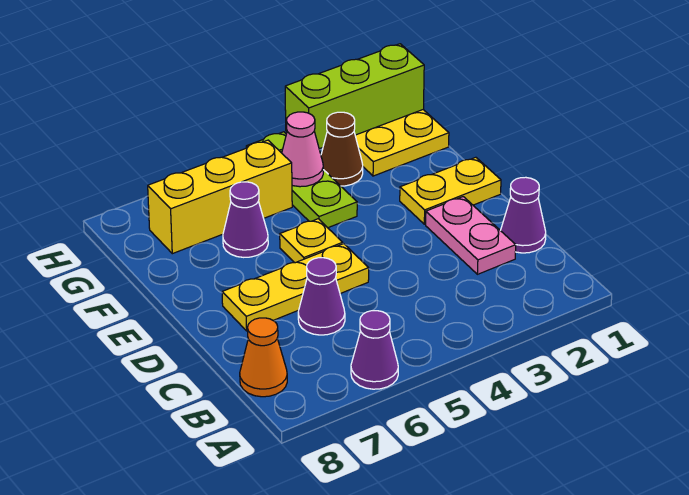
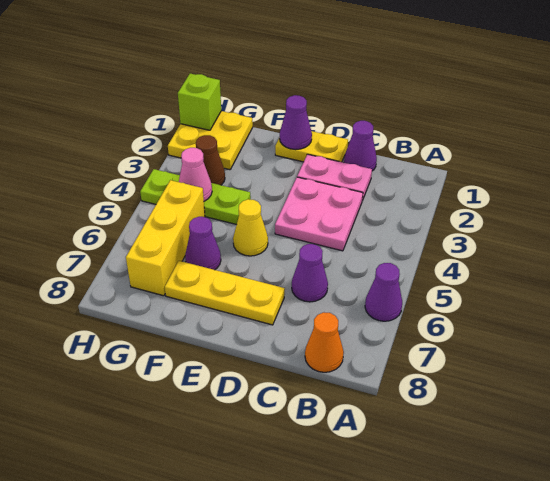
none -> pink 2x2 plate [275,177,363,251]
yellow 1x3 plate [222,244,369,331] -> yellow 1x3 plate turned to [165,261,285,325]
yellow 1x2 plate [400,157,501,224] -> yellow 1x2 plate turned to [275,131,348,162]
none -> purple 1x1 cone [280,95,312,150]
yellow 1x1 plate [280,219,343,263] -> yellow 1x1 cone [233,199,268,256]
lime 1x3 brick [285,44,424,149] -> lime 1x1 brick [178,74,221,130]

